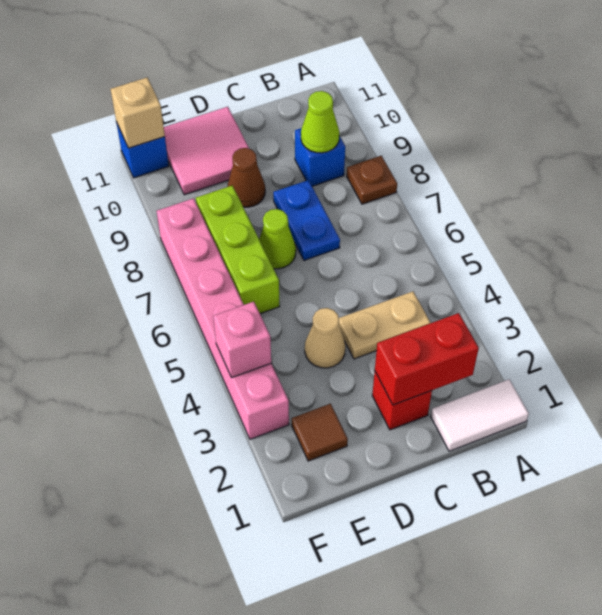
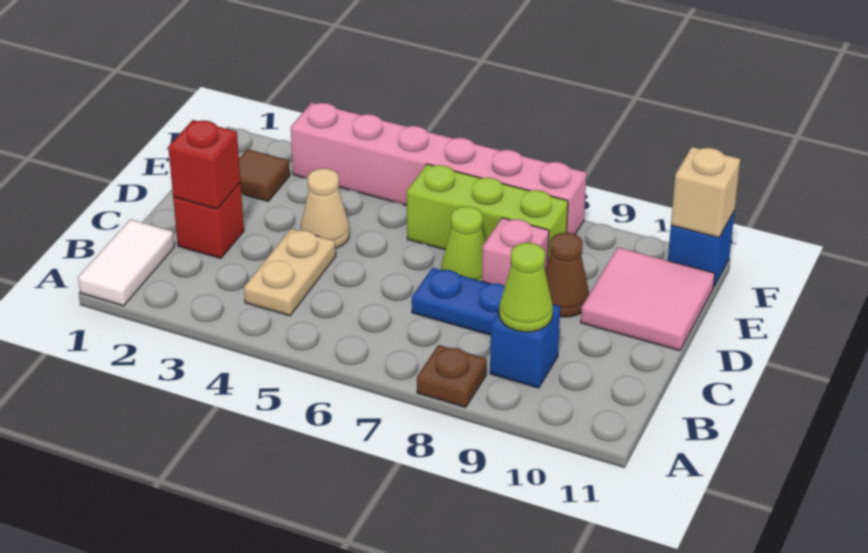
red 1x2 brick [375,313,479,405] -> red 1x1 brick [168,120,241,209]
pink 1x1 brick [213,302,271,378] -> pink 1x1 brick moved to [482,218,549,286]

